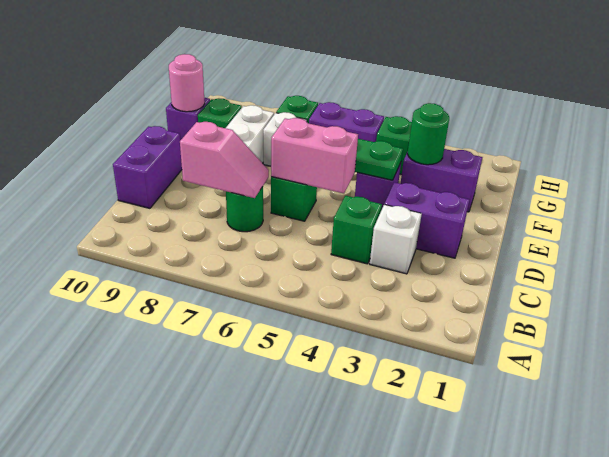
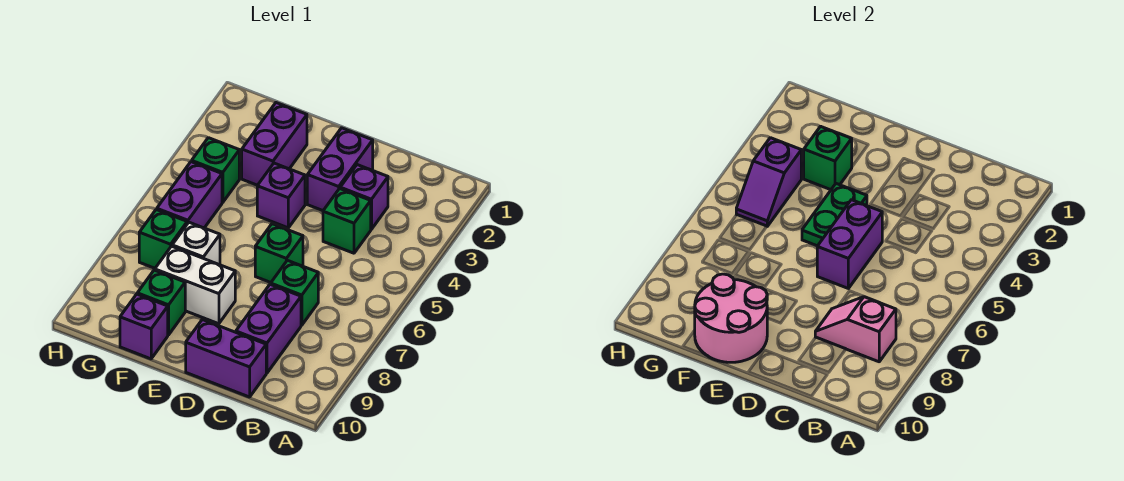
white 1x1 brick [370,205,422,274] -> purple 1x1 brick [340,165,388,229]
green 1x1 round brick [226,187,263,232] -> green 1x1 brick [271,260,318,325]
pink 1x2 slope [180,122,269,198] -> pink 1x2 slope turned to [815,297,896,362]
none -> purple 1x2 brick [236,284,301,373]
pink 1x2 brick [271,118,358,193] -> purple 1x2 brick [817,200,882,288]
green 1x1 round brick [407,103,449,165] -> green 1x1 brick [804,126,852,190]
pink 1x1 round brick [169,54,205,112] -> pink 2x2 round brick [695,274,767,362]
none -> purple 1x2 slope [736,138,801,226]

